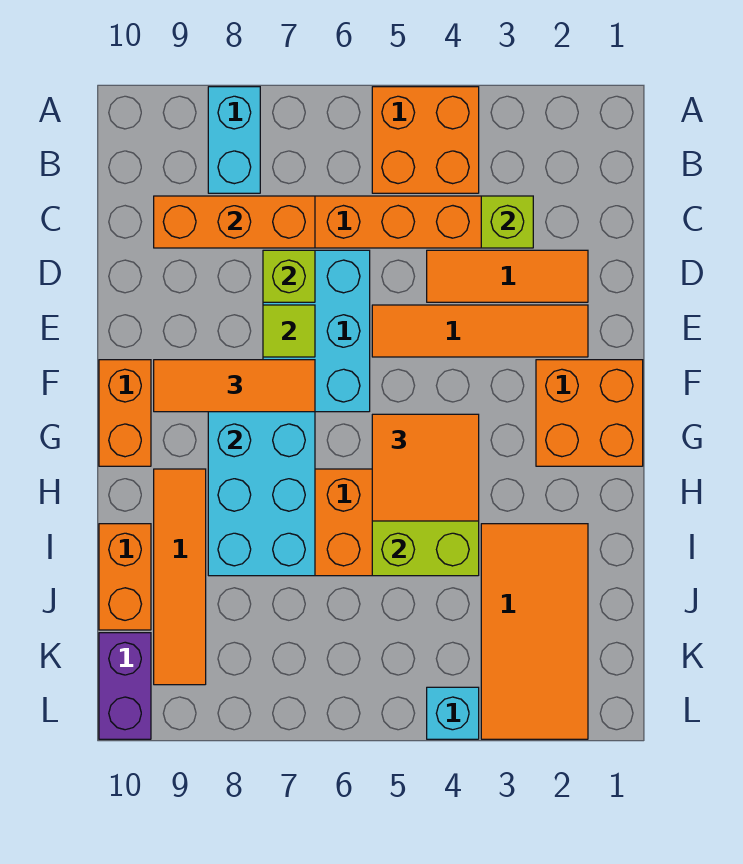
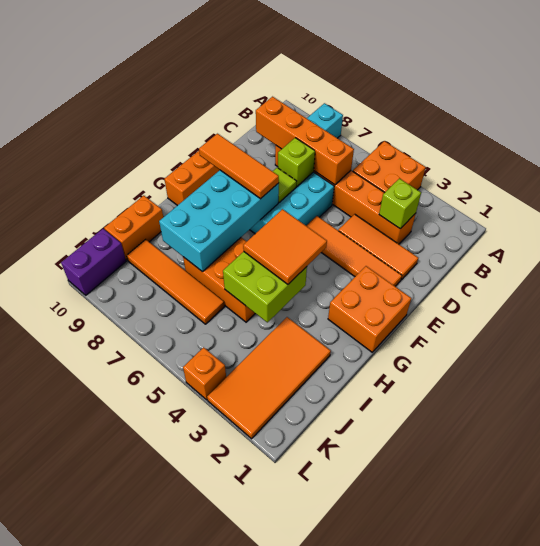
orange 1x3 brick [154,196,315,248] -> orange 1x4 brick [256,97,354,185]
orange 1x4 tile [154,469,206,685] -> orange 1x4 tile turned to [127,239,224,324]
cyan 1x1 brick [427,687,479,739] -> orange 1x1 brick [183,347,226,400]

